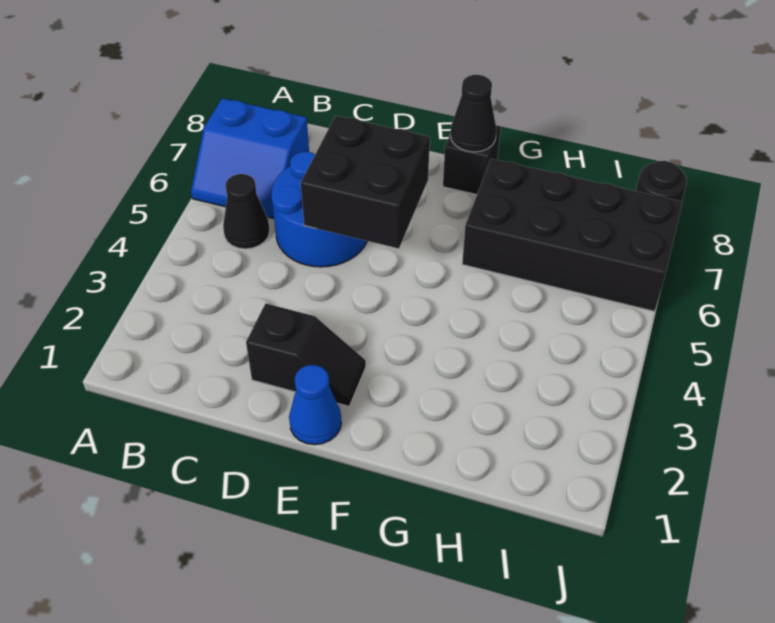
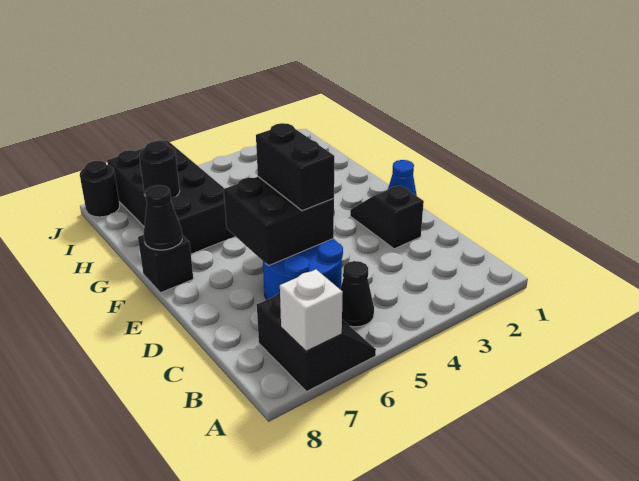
blue 2x2 slope [191,98,309,219] -> black 2x2 slope [257,293,376,392]
none -> white 1x1 brick [280,269,343,351]
none -> black 1x2 brick [256,123,334,211]
none -> black 1x1 round brick [139,141,180,198]

